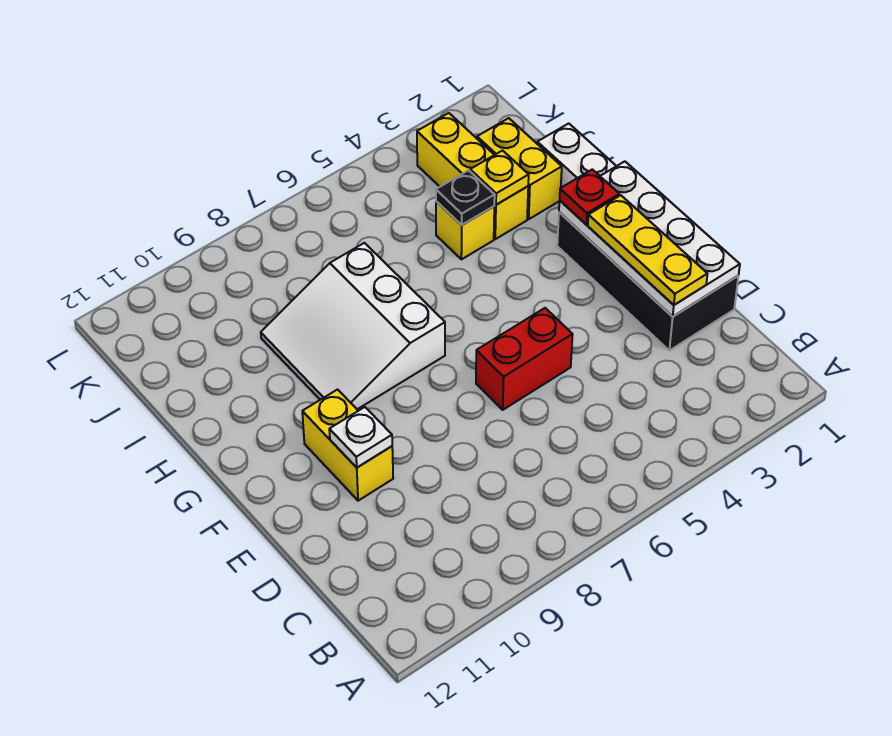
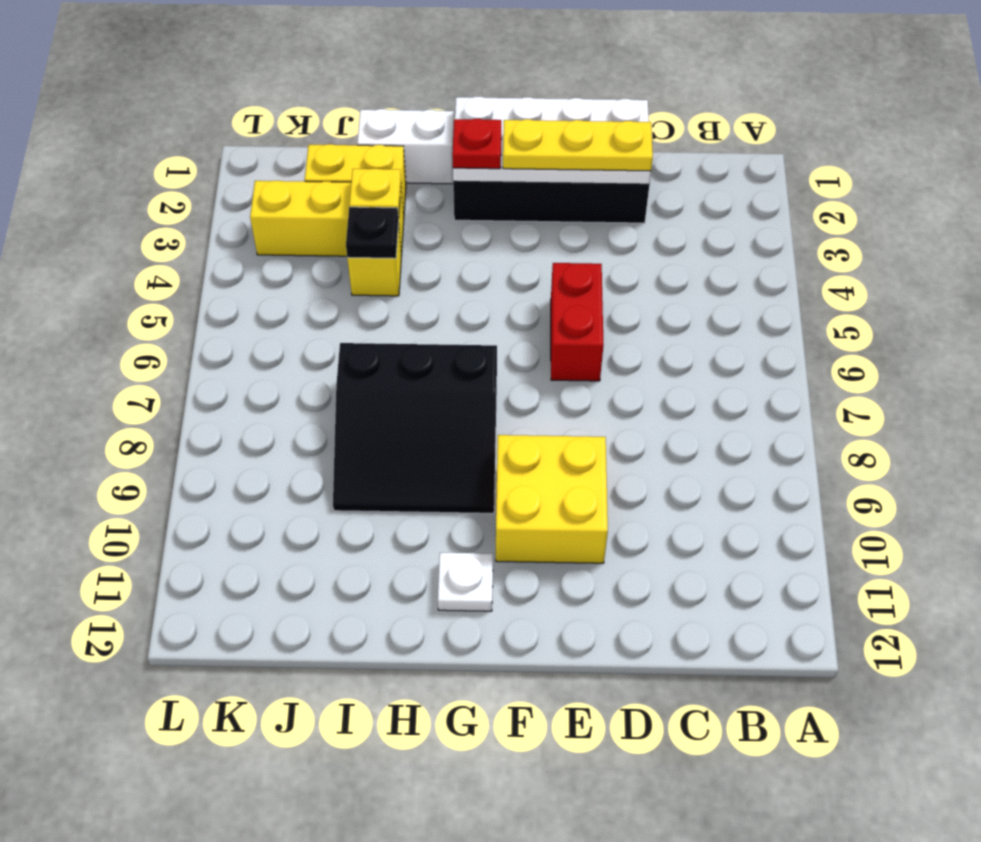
yellow 1x2 brick [302,390,393,501] -> yellow 2x2 brick [496,435,608,563]
white 1x1 plate [329,407,392,467] -> white 1x1 plate moved to [438,553,493,611]
white 3x3 slope [261,243,445,409] -> black 3x3 slope [333,343,497,513]

